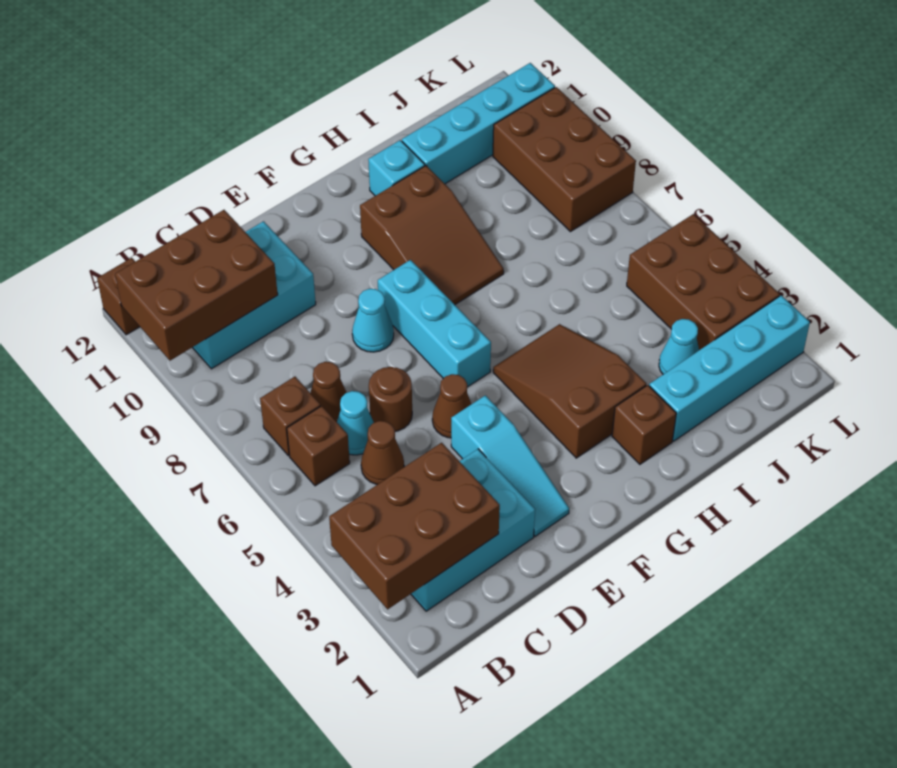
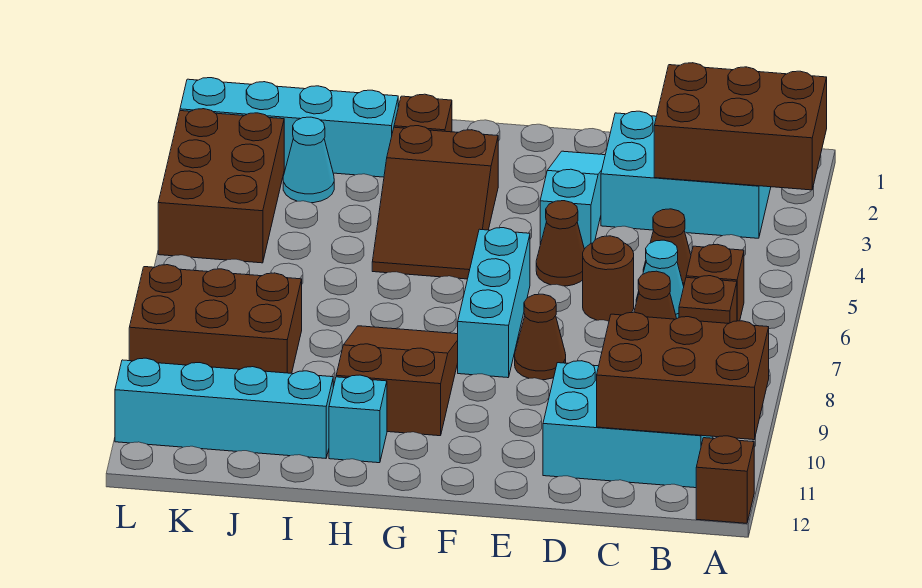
cyan 1x1 cone [352,289,394,352] -> brown 1x1 cone [515,294,566,380]
brown 2x3 brick [493,87,636,232] -> brown 2x3 brick turned to [129,265,302,373]

